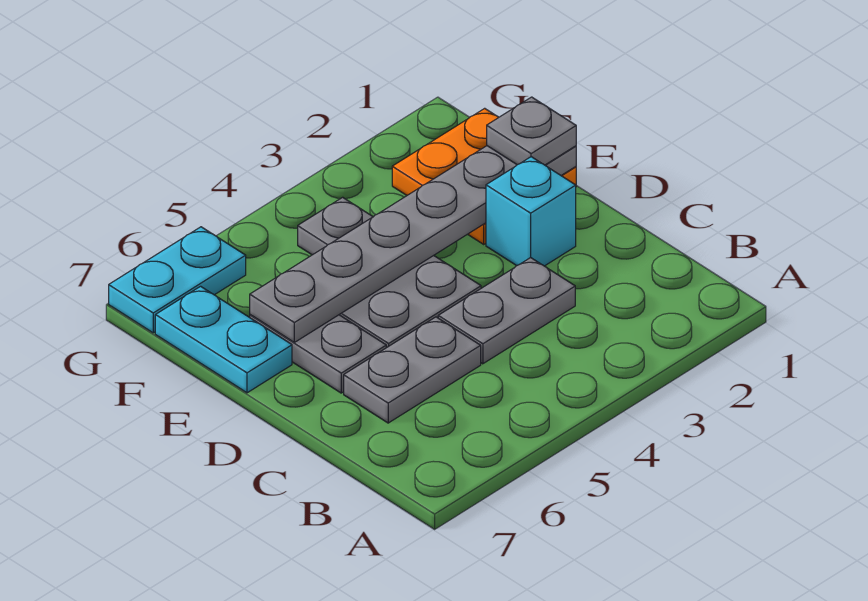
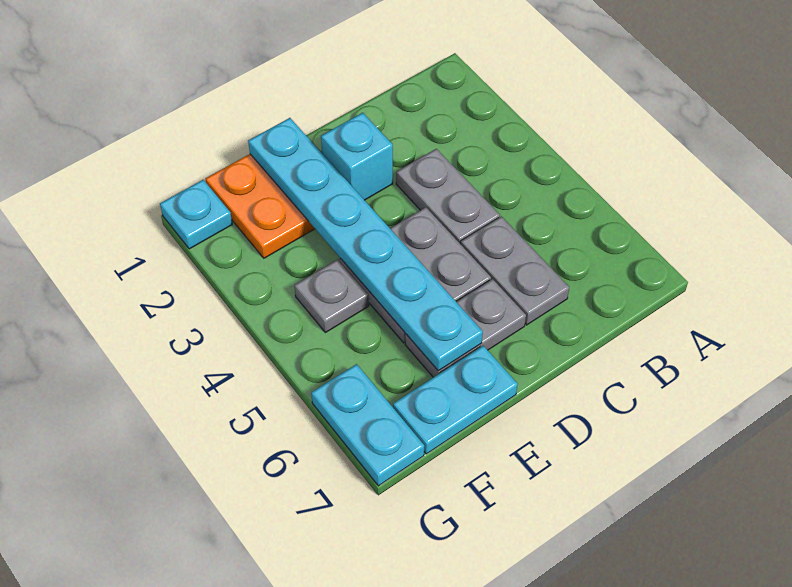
grey 1x6 plate [250,146,576,342] -> cyan 1x6 plate [248,118,483,371]
grey 1x1 plate [487,97,576,165] -> none
none -> cyan 1x1 plate [160,180,232,249]

